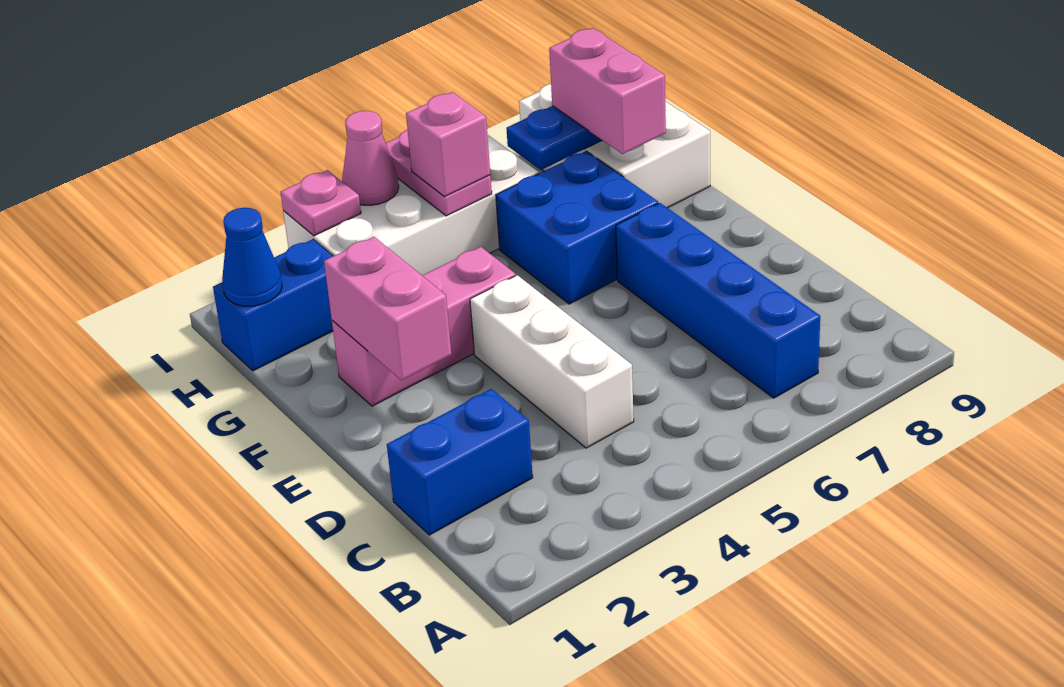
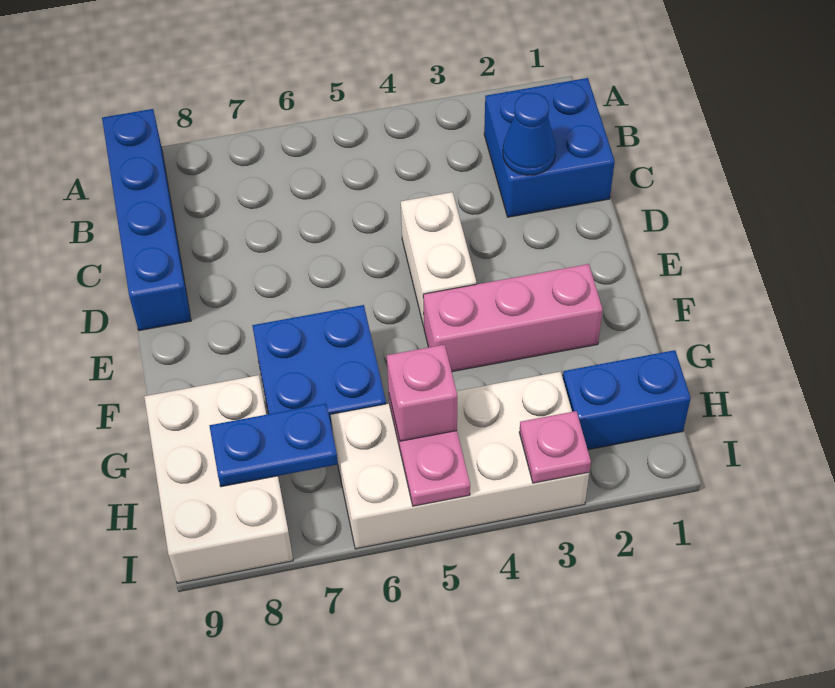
blue 1x4 brick [616,203,820,398] -> blue 1x4 brick moved to [102,109,191,331]
blue 1x2 brick [387,389,533,535] -> blue 2x2 brick [484,78,615,217]
white 1x3 brick [470,275,634,448] -> white 1x2 brick [401,192,476,327]
pink 1x2 brick [324,237,451,380] -> none
pink 1x2 brick [549,28,666,154] -> none
blue 1x1 cone [222,208,282,306] -> blue 1x1 cone moved to [503,93,556,175]
pink 1x1 cone [342,111,399,205] -> none

